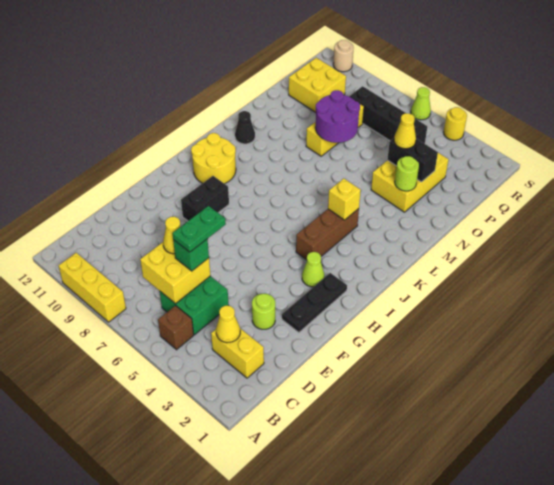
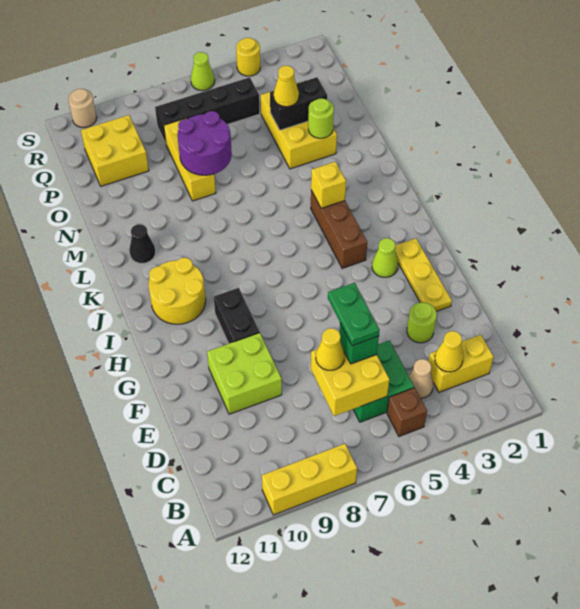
none -> tan 1x1 cone [409,359,433,399]
none -> lime 2x2 brick [207,333,282,414]
black 1x3 plate [282,273,347,333] -> yellow 1x3 plate [395,238,452,312]

